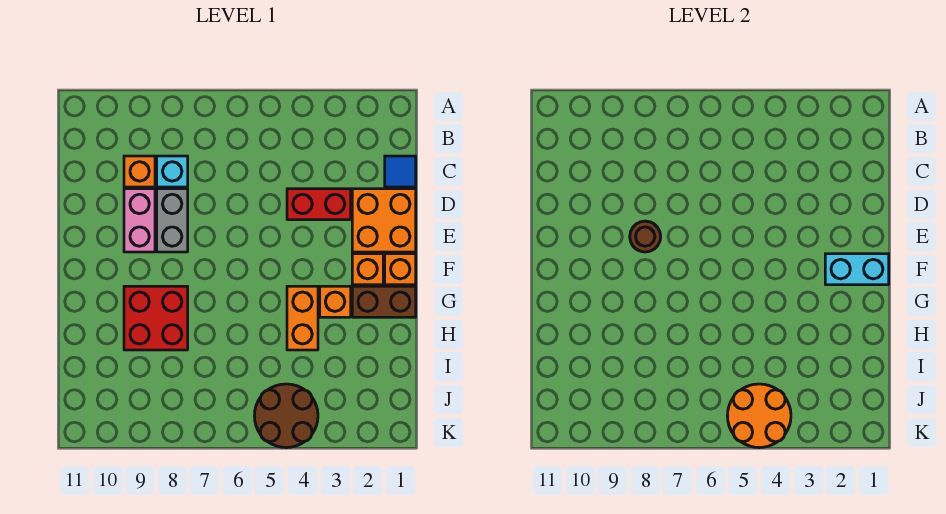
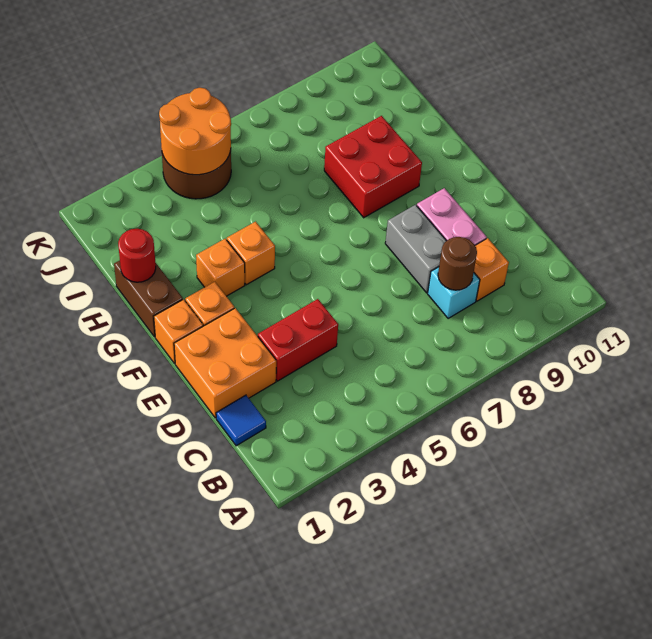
brown 1x1 round brick [630,221,661,252] -> brown 1x1 round brick moved to [438,237,477,290]
cyan 1x2 brick [825,254,889,285] -> none
brown 1x2 brick [352,286,416,317] -> brown 1x2 brick turned to [114,260,183,337]
orange 1x2 brick [287,286,318,350] -> orange 1x1 brick [227,222,275,285]
none -> red 1x1 round brick [118,229,156,282]

